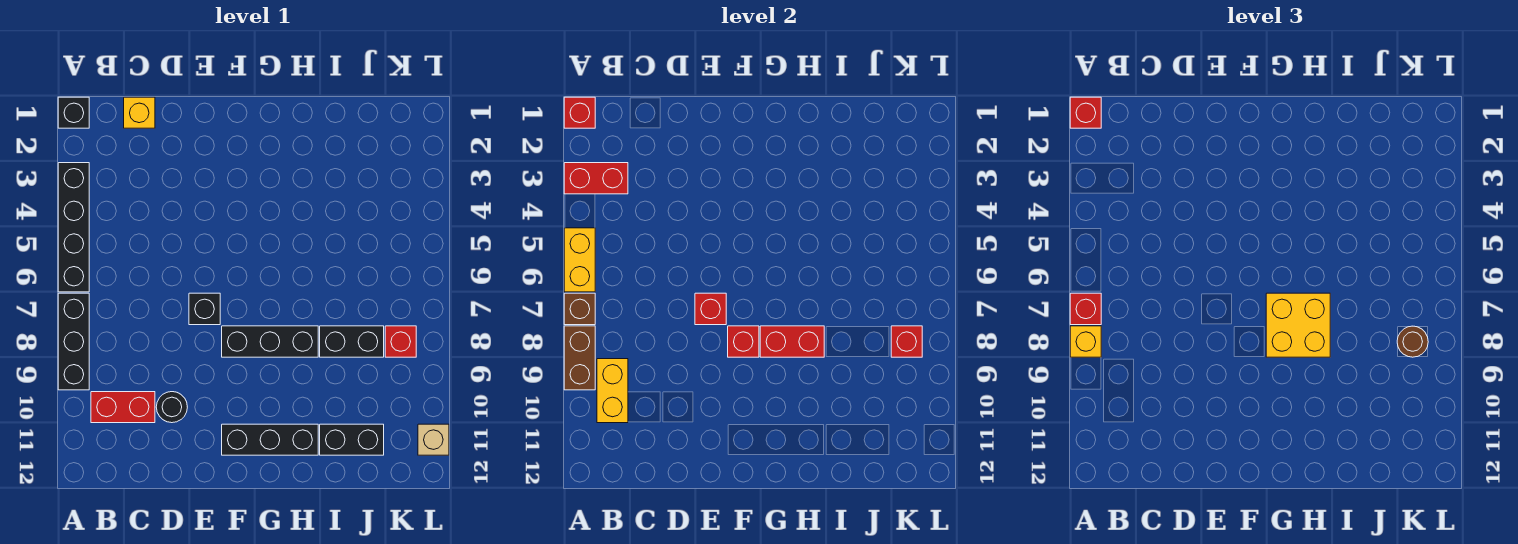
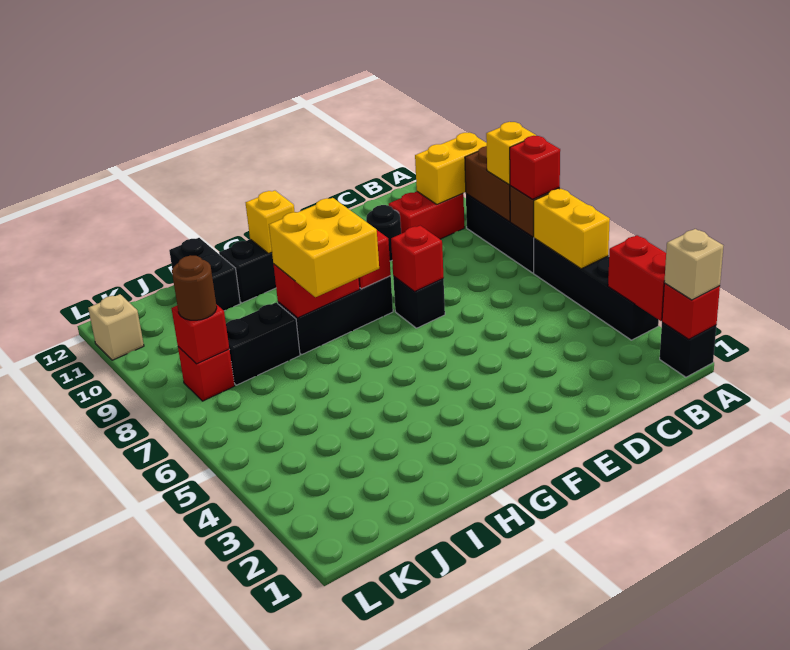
red 1x1 brick [1070,97,1101,128] -> tan 1x1 brick [664,229,723,300]
red 1x2 brick [564,163,628,194] -> red 1x2 brick turned to [608,235,666,321]
yellow 1x2 brick [597,359,628,423] -> yellow 1x2 brick turned to [415,133,487,204]
yellow 1x1 brick [124,97,155,128] -> yellow 1x1 brick moved to [246,191,294,253]
black 1x2 brick [320,424,384,455] -> black 1x2 brick turned to [169,238,240,311]

